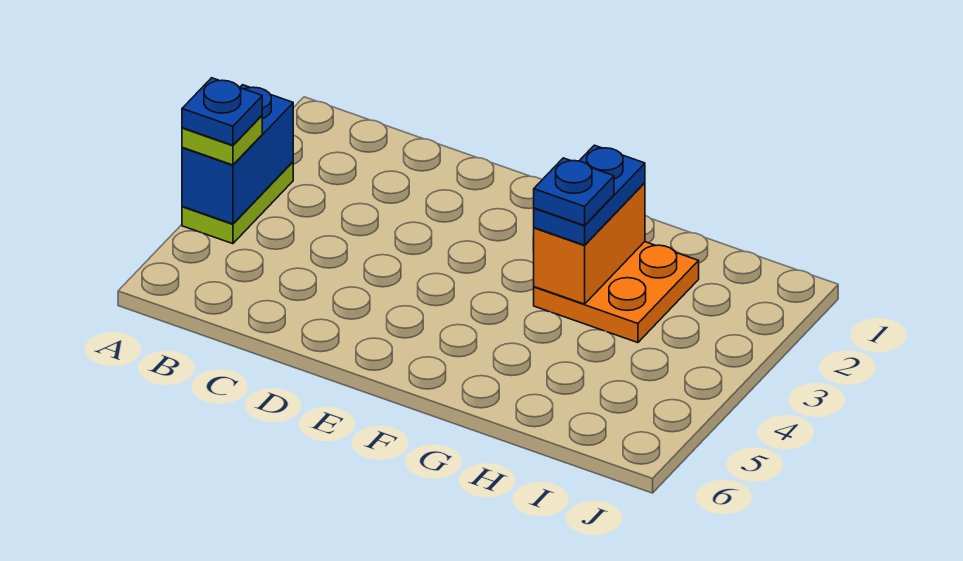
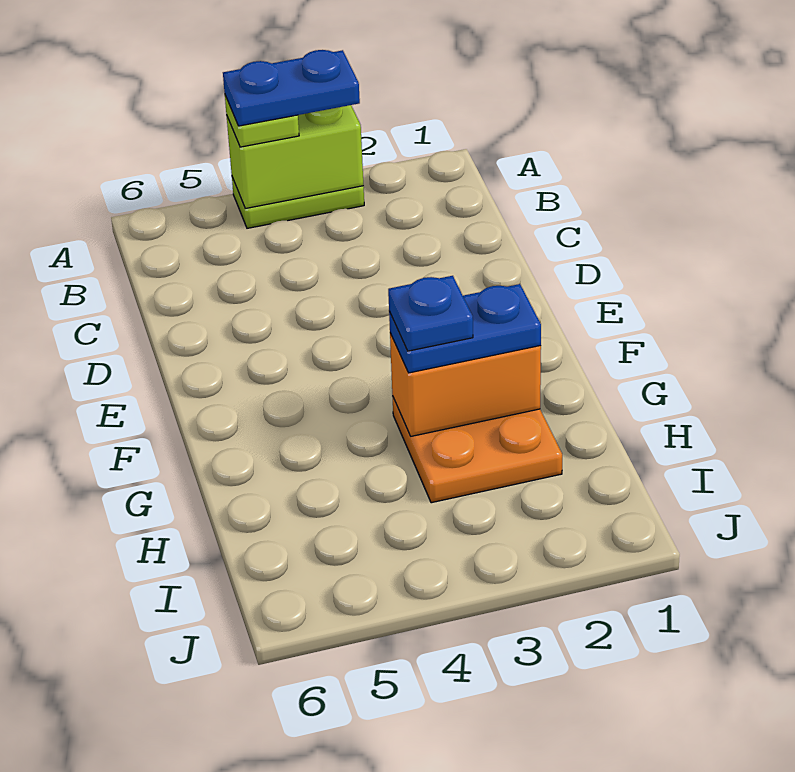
blue 1x2 brick [182,85,293,224] -> lime 1x2 brick [226,105,363,208]
blue 1x1 plate [182,78,262,145] -> blue 1x2 plate [223,50,360,126]

